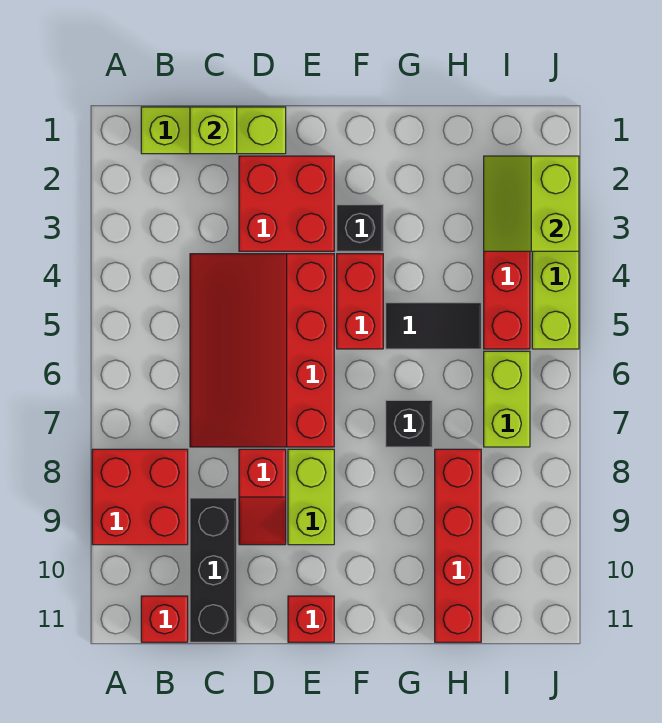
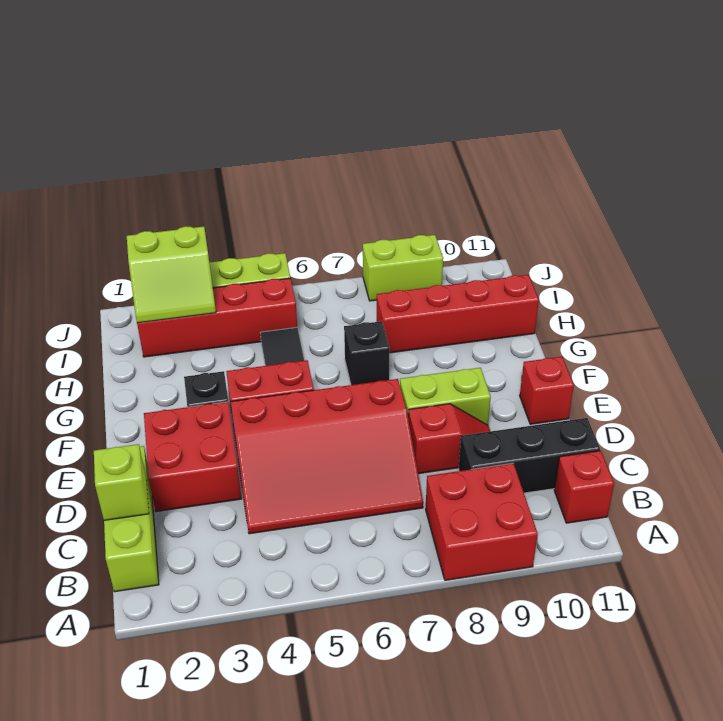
lime 1x2 brick [484,351,530,447] -> lime 1x2 brick moved to [363,235,443,301]

